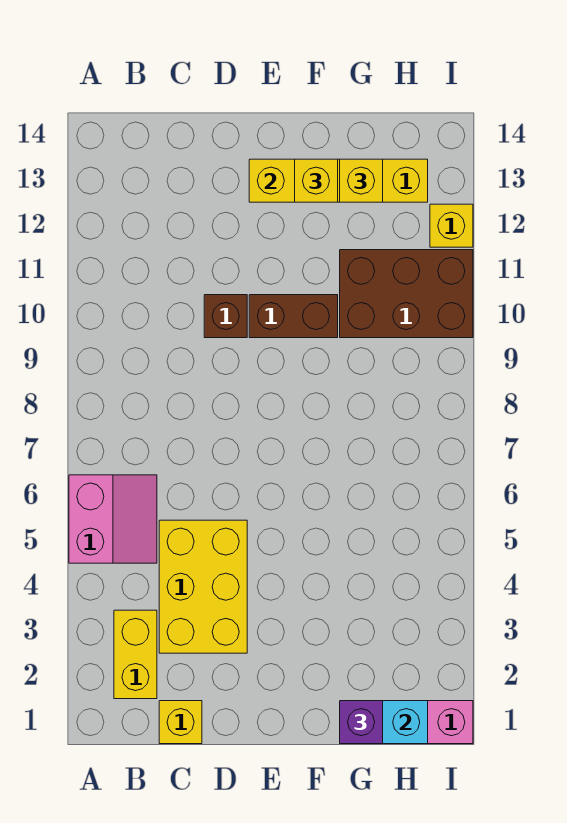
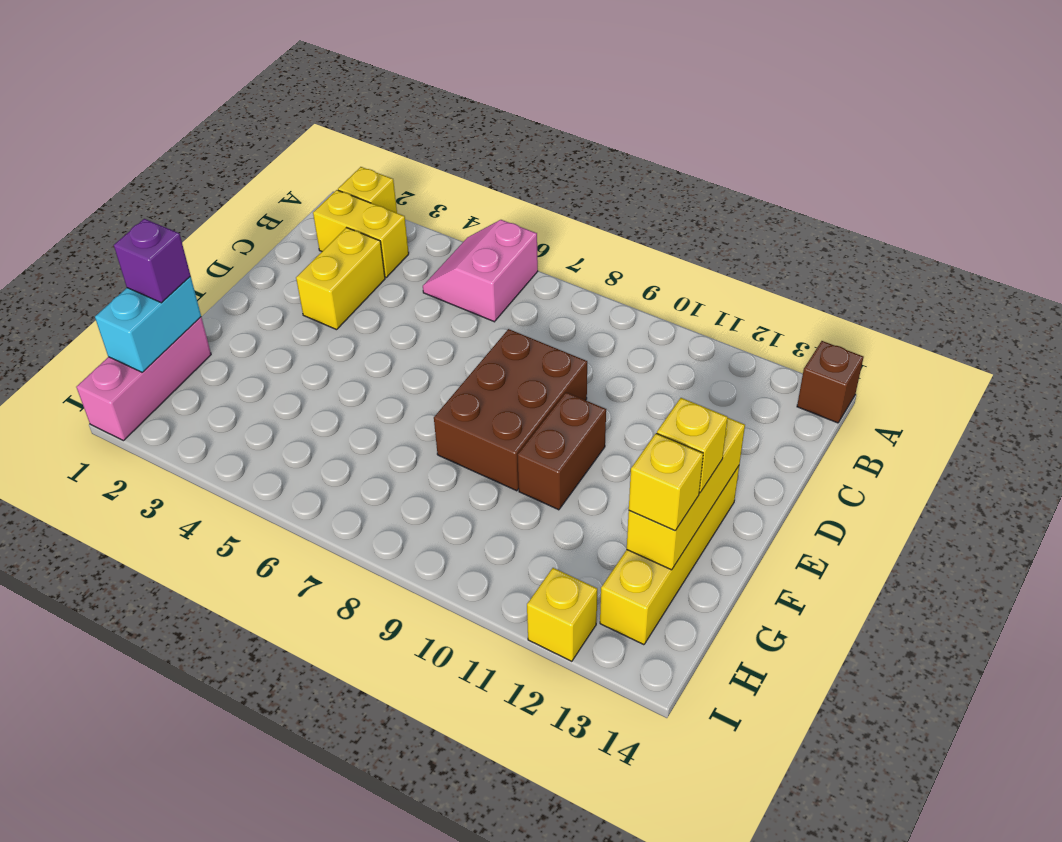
pink 2x2 slope [69,475,157,563] -> pink 2x2 slope turned to [423,220,538,322]
yellow 1x1 brick [159,701,202,744] -> yellow 1x1 brick moved to [338,167,397,213]
yellow 2x3 brick [159,520,247,653] -> yellow 1x2 brick [296,228,385,330]
brown 1x1 brick [204,295,247,338] -> brown 1x1 brick moved to [797,341,864,423]
brown 2x3 brick [340,250,473,338] -> brown 2x3 brick moved to [434,329,587,491]

